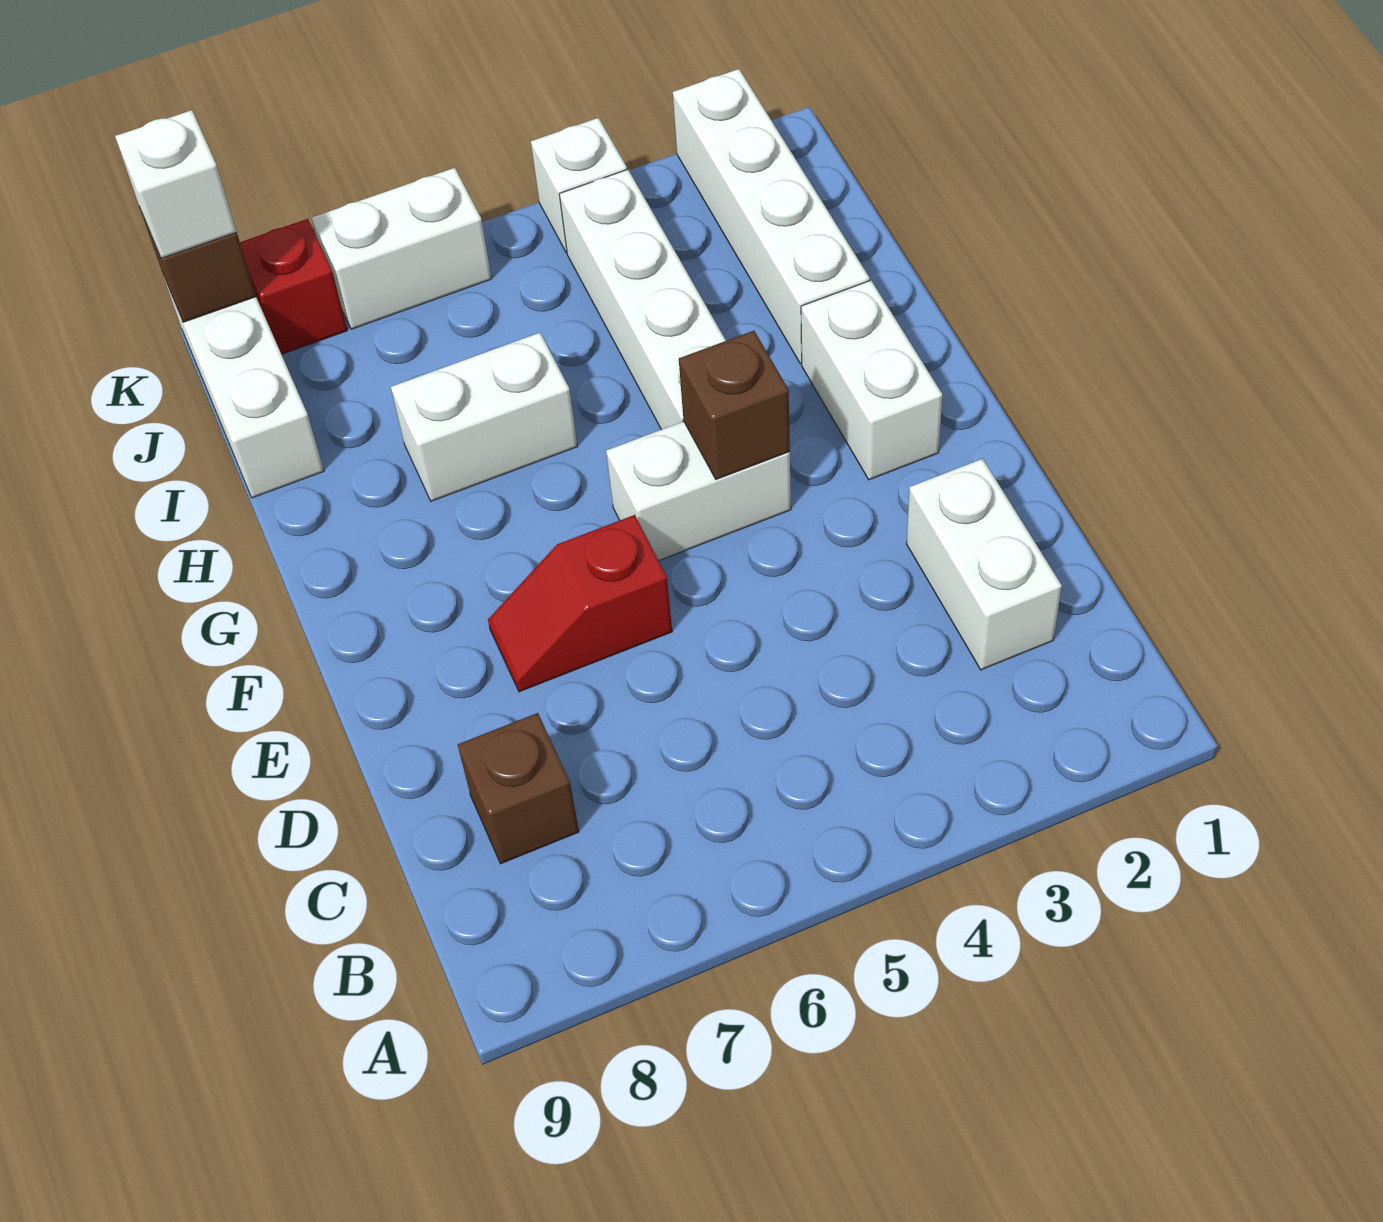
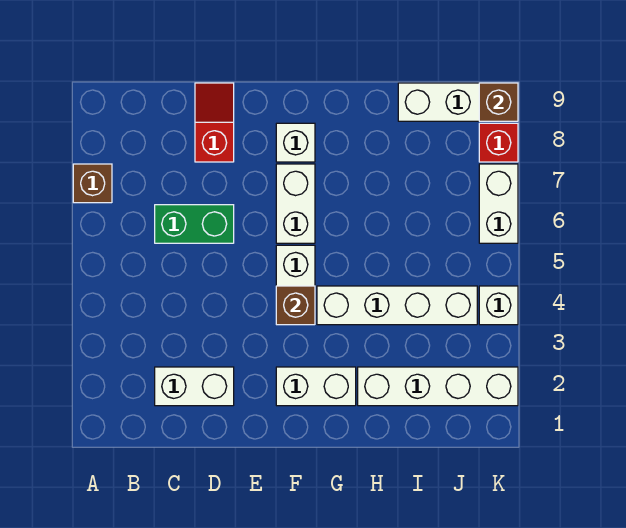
none -> green 1x2 brick [155,205,234,243]
brown 1x1 brick [458,713,579,864] -> brown 1x1 brick moved to [73,164,112,203]
red 1x2 slope [488,515,672,692] -> red 1x2 slope moved to [195,83,234,162]
white 1x2 brick [391,333,577,501] -> white 1x2 brick moved to [276,164,315,243]
white 1x1 brick [115,110,237,258] -> white 1x1 brick moved to [276,123,315,162]

